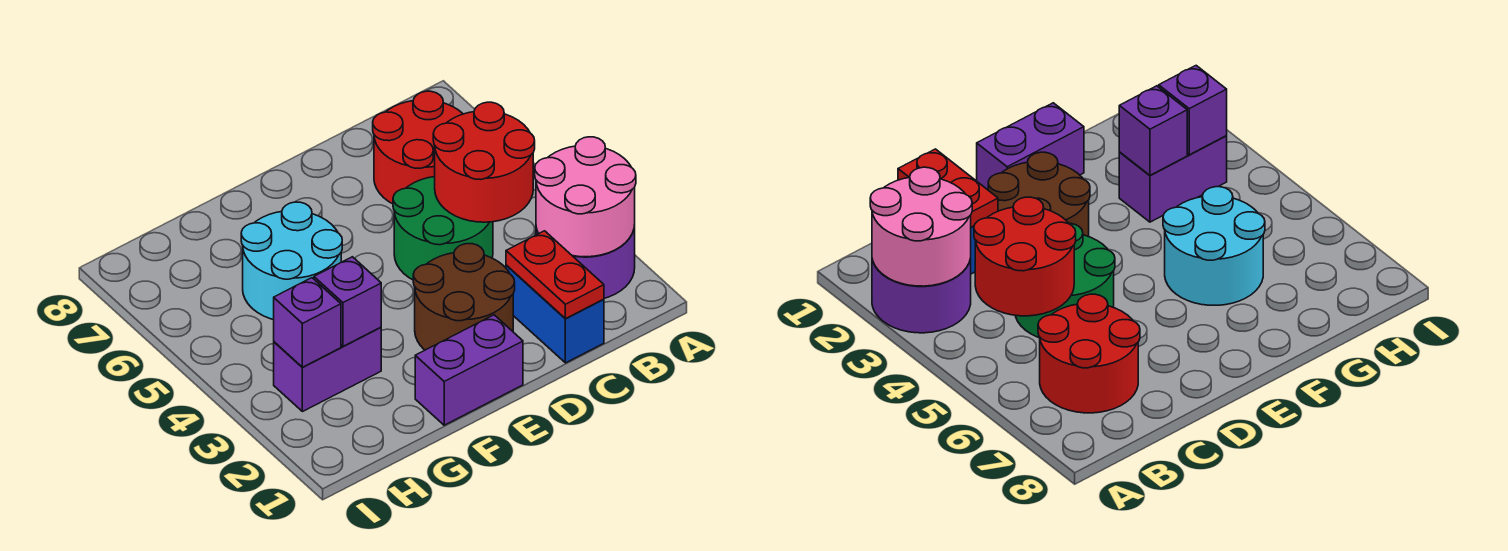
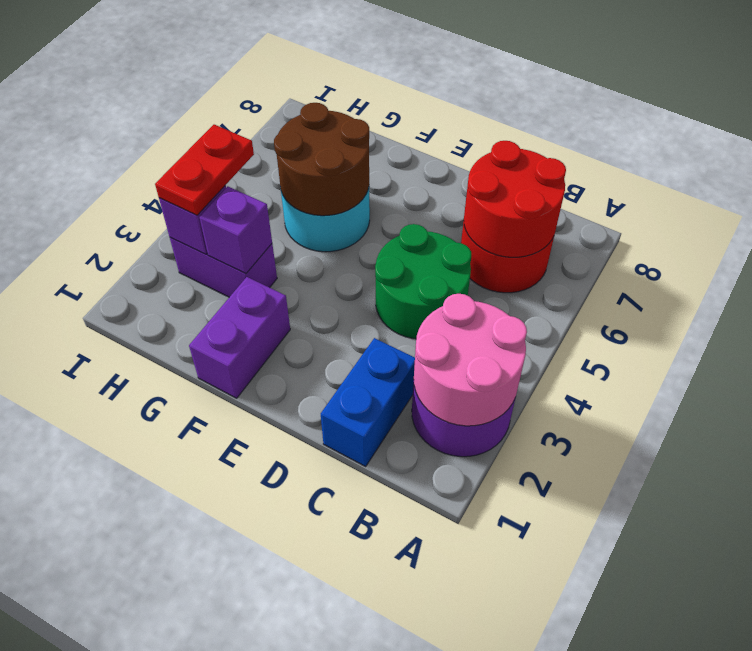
red 2x2 round brick [433,102,535,222] -> red 2x2 round brick moved to [464,141,566,257]
red 1x2 plate [506,231,604,319] -> red 1x2 plate moved to [155,125,254,215]
brown 2x2 round brick [413,244,515,350] -> brown 2x2 round brick moved to [274,103,369,216]
purple 1x2 brick [415,315,523,425] -> purple 1x2 brick turned to [189,277,290,398]

